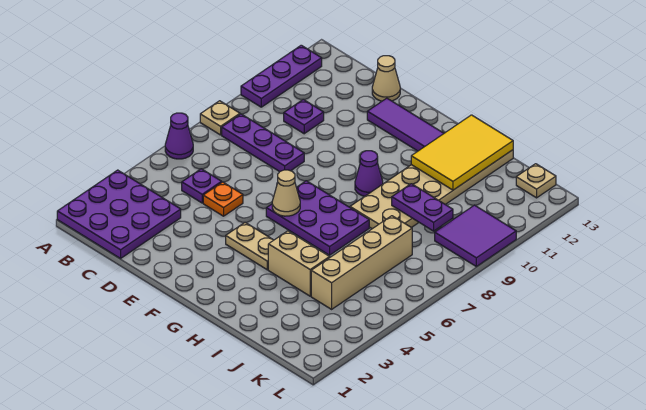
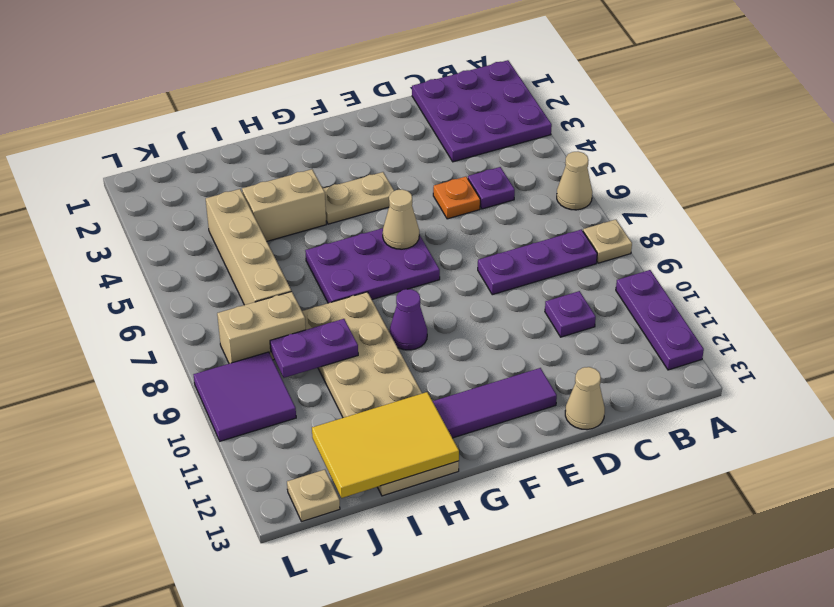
purple 1x1 cone [165,113,193,159] -> tan 1x1 cone [557,152,592,210]
yellow 2x3 tile [411,115,513,190] -> yellow 2x3 tile turned to [312,392,459,498]
none -> tan 1x2 brick [217,291,306,364]

